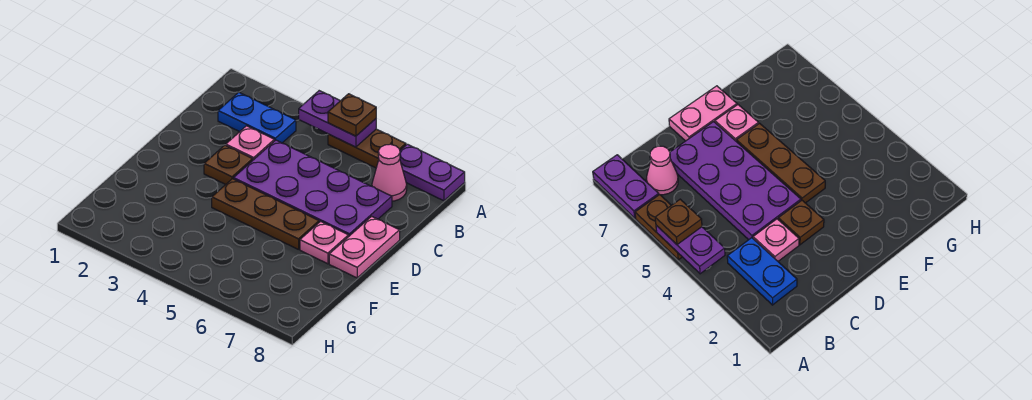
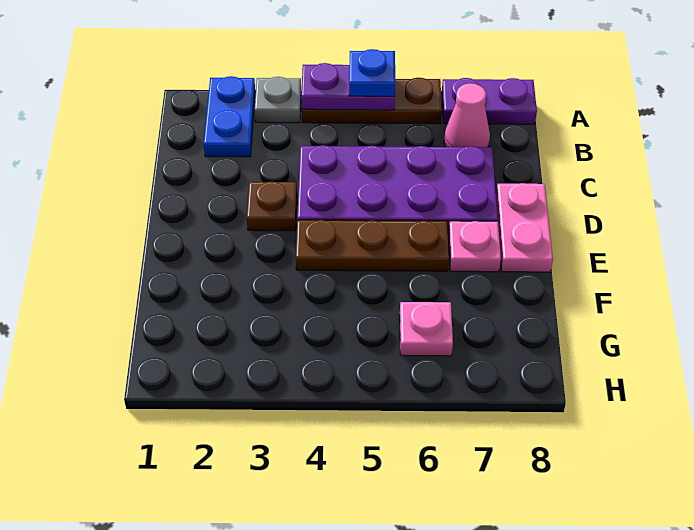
none -> grey 1x1 plate [254,77,301,123]
brown 1x2 plate [328,129,406,168] -> brown 1x3 plate [302,78,442,124]
brown 1x1 plate [328,94,376,136] -> blue 1x1 plate [349,49,395,96]
blue 1x2 plate [218,92,296,143] -> blue 1x2 plate turned to [203,76,255,157]
pink 1x1 plate [226,126,274,160] -> pink 1x1 plate moved to [400,302,453,356]

